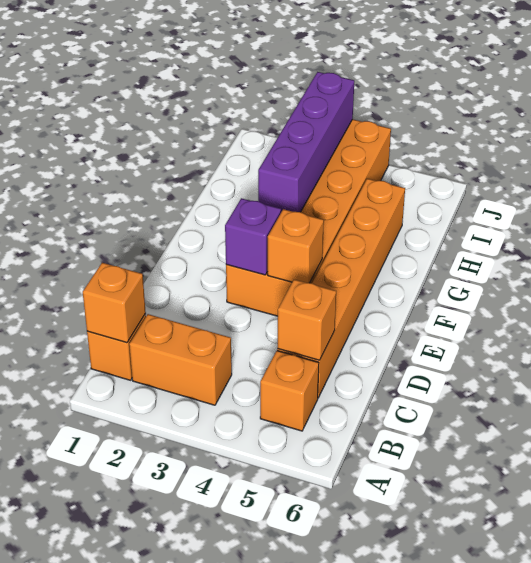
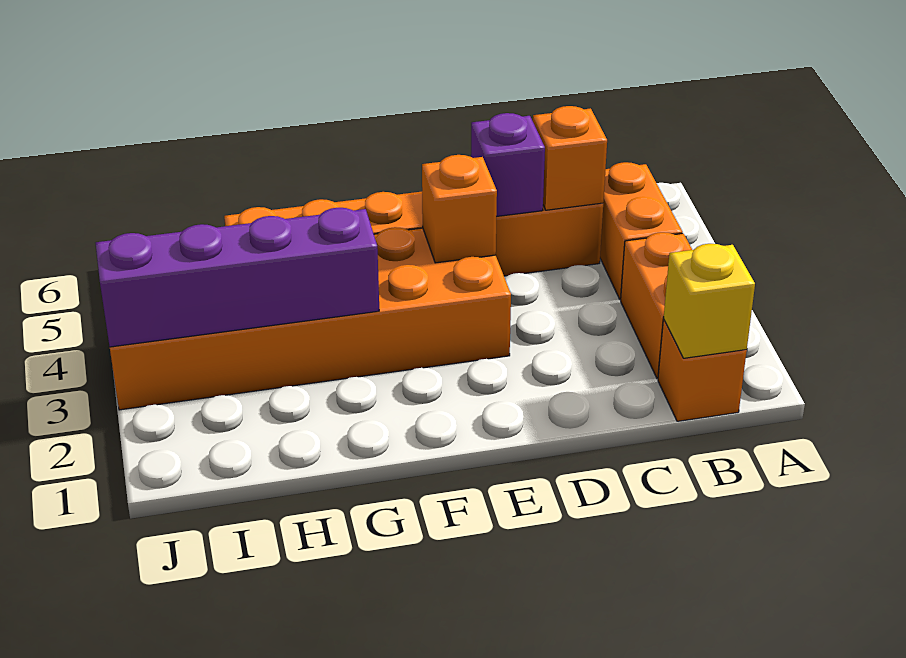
orange 1x1 brick [83,263,146,343] -> yellow 1x1 brick [664,244,755,358]
orange 1x1 brick [260,351,319,431] -> orange 1x2 brick [600,162,683,300]
purple 1x1 brick [225,198,281,275] -> purple 1x1 brick moved to [471,113,545,217]

